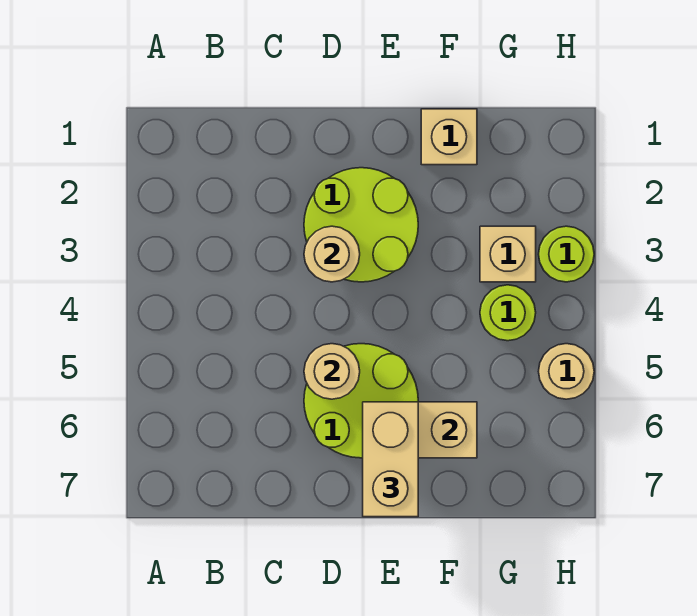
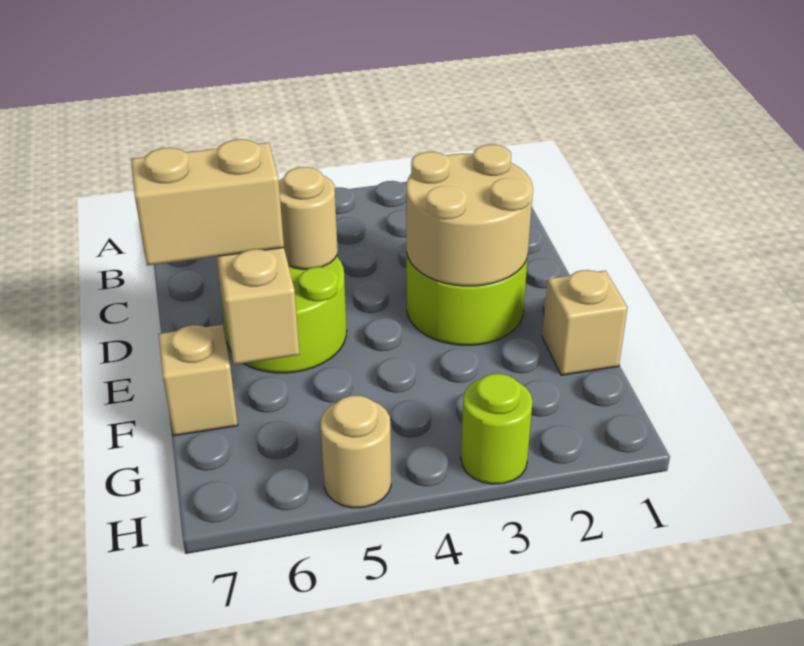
tan 1x1 round brick [304,226,360,282] -> tan 2x2 round brick [406,145,533,286]
tan 1x1 brick [480,226,536,282] -> tan 1x1 brick moved to [159,325,238,436]
lime 1x1 round brick [480,285,536,341] -> none

